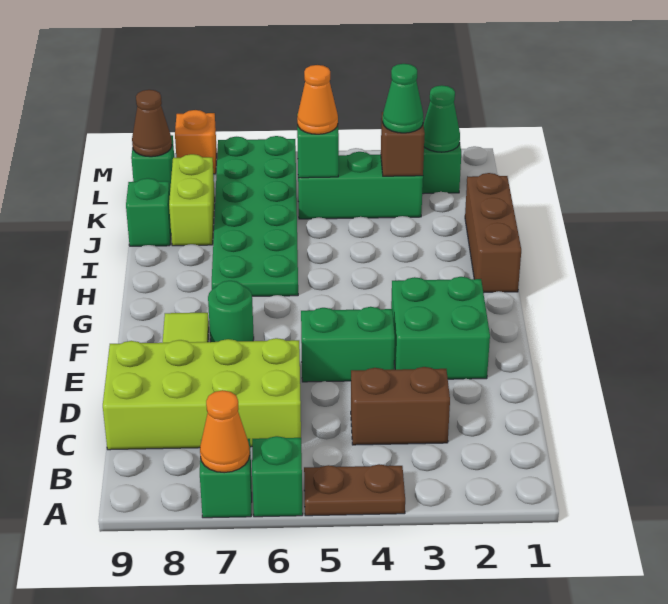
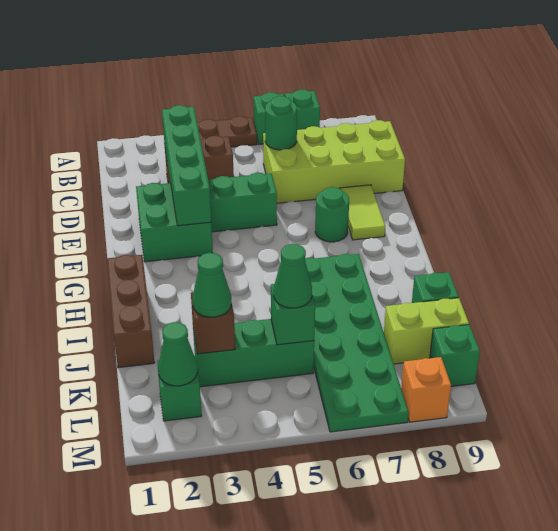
orange 1x1 cone [200,390,250,473] -> none
none -> green 1x4 brick [162,105,211,226]
none -> green 1x1 round brick [265,96,297,150]
lime 1x2 brick [169,154,215,246] -> lime 1x2 brick turned to [384,298,469,364]
orange 1x1 cone [297,65,338,134] -> green 1x1 cone [274,244,312,308]
brown 1x1 cone [132,90,172,157] -> none

